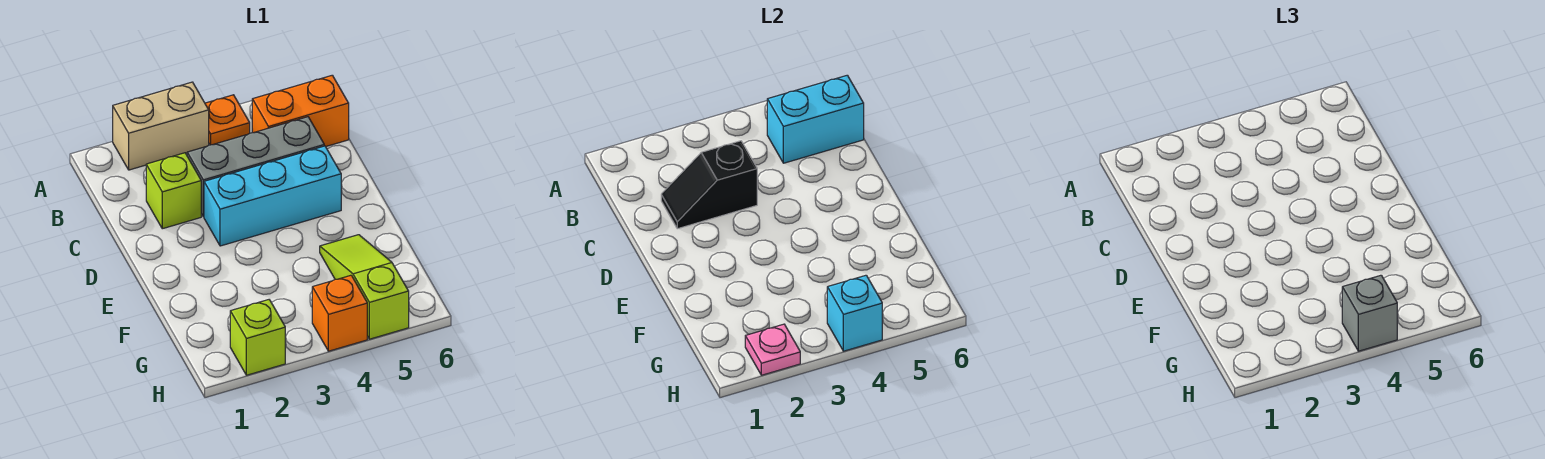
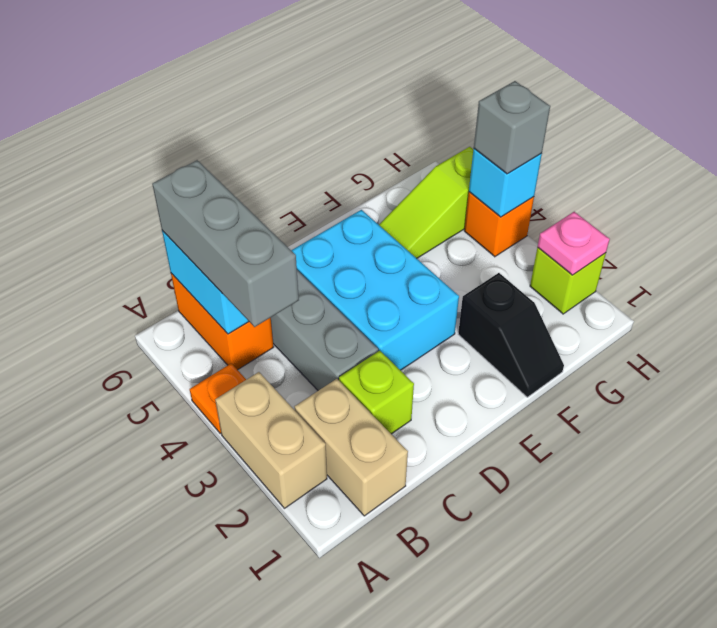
none -> tan 1x2 brick [295,379,408,516]
none -> grey 1x3 brick [152,160,299,327]
black 1x2 slope [661,141,757,229] -> black 1x2 slope moved to [458,273,564,397]
cyan 1x3 brick [204,146,341,246] -> cyan 2x3 brick [291,210,459,370]

